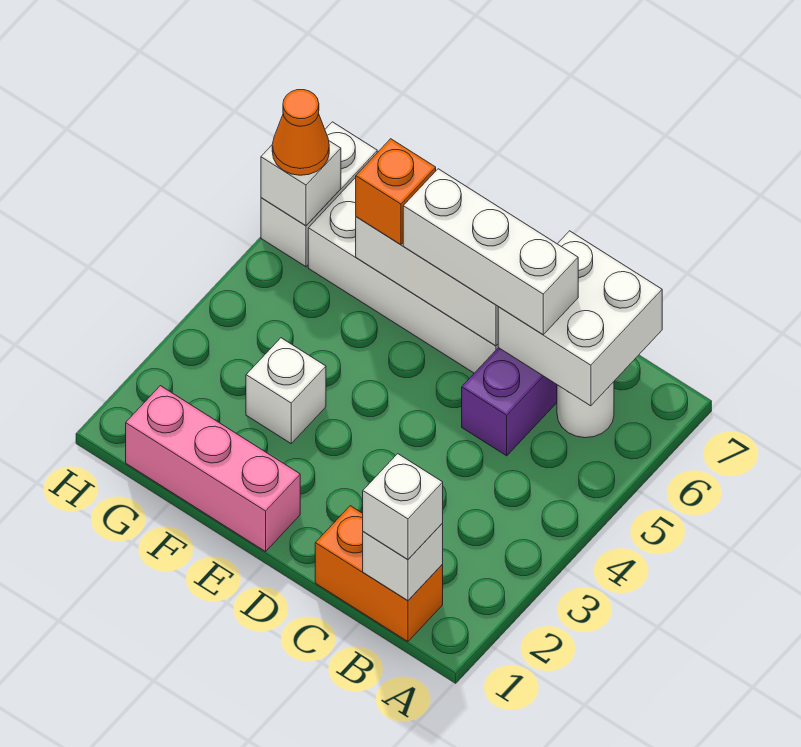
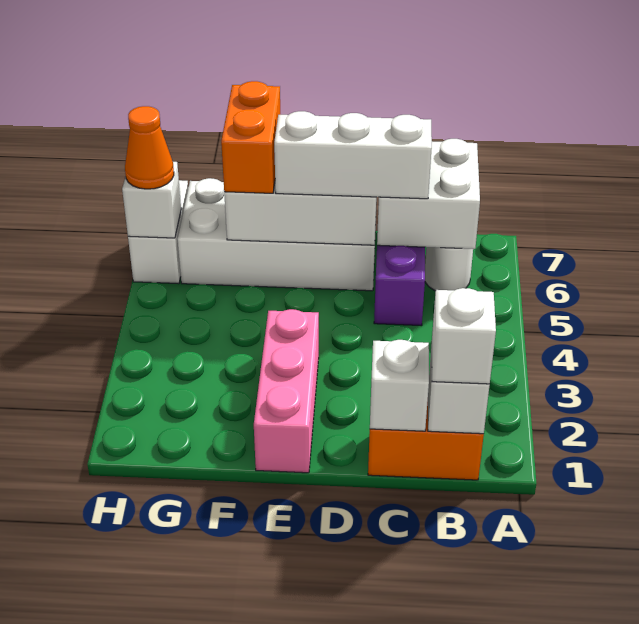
pink 1x3 brick [126,386,300,552] -> pink 1x3 brick turned to [254,309,319,473]
white 1x1 brick [246,338,326,443] -> white 1x1 brick moved to [370,340,429,431]
orange 1x1 brick [356,139,436,245] -> orange 1x2 brick [221,81,281,193]

